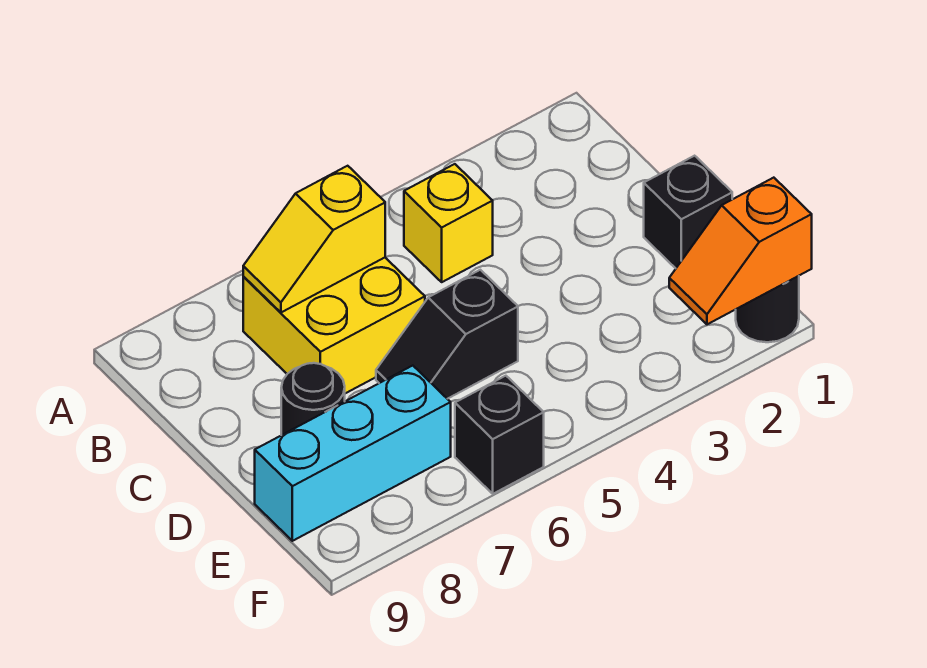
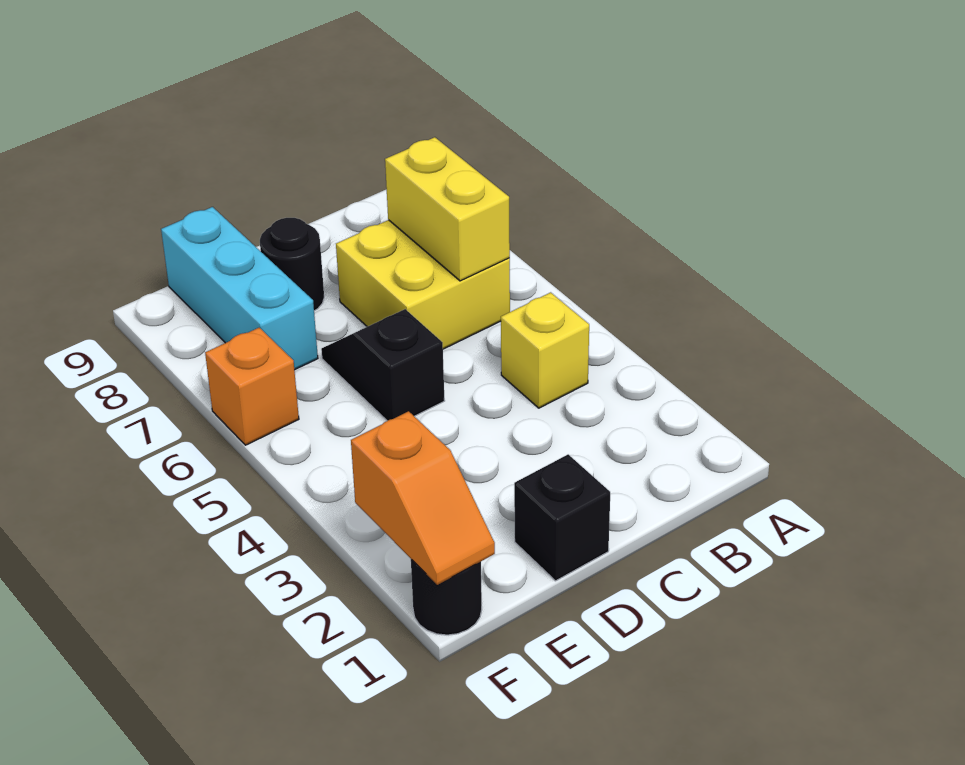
yellow 1x2 slope [243,166,385,312] -> yellow 1x2 brick [385,137,510,281]
orange 1x2 slope [669,178,812,324] -> orange 1x2 slope turned to [351,411,495,585]
black 1x1 brick [455,376,544,494] -> orange 1x1 brick [205,328,299,445]

